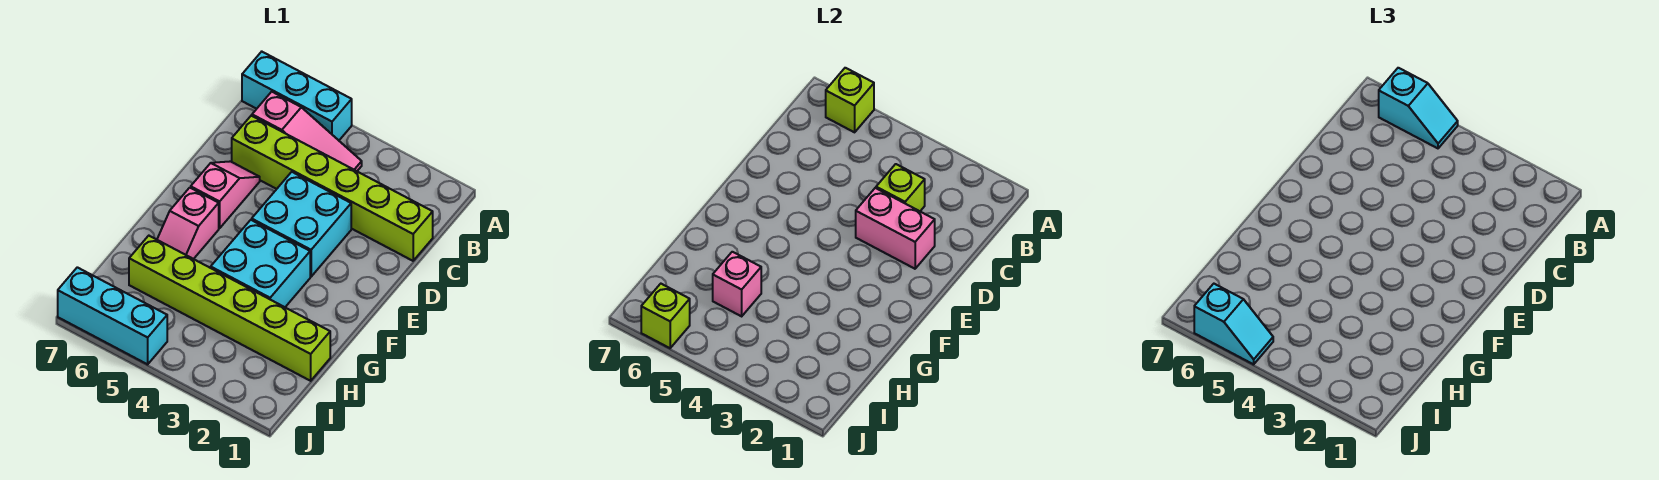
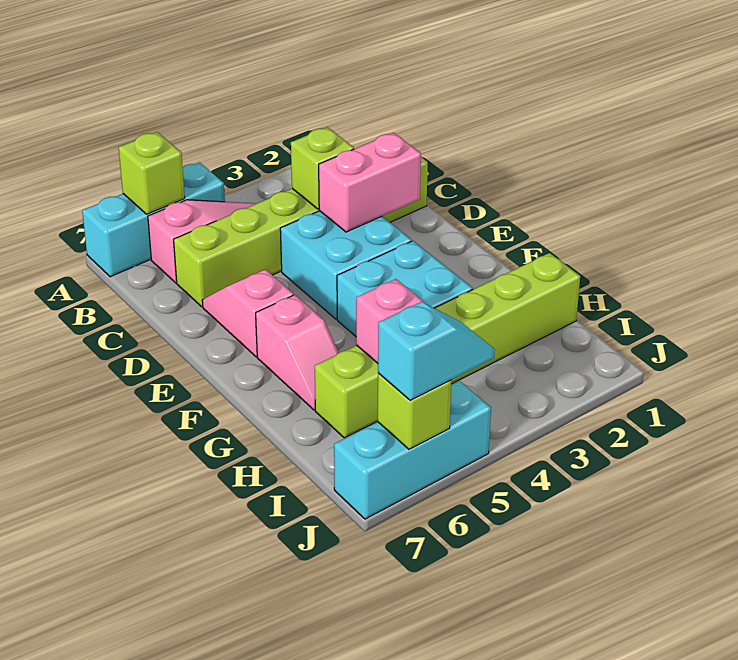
cyan 1x2 slope [1379,68,1458,148] -> none

